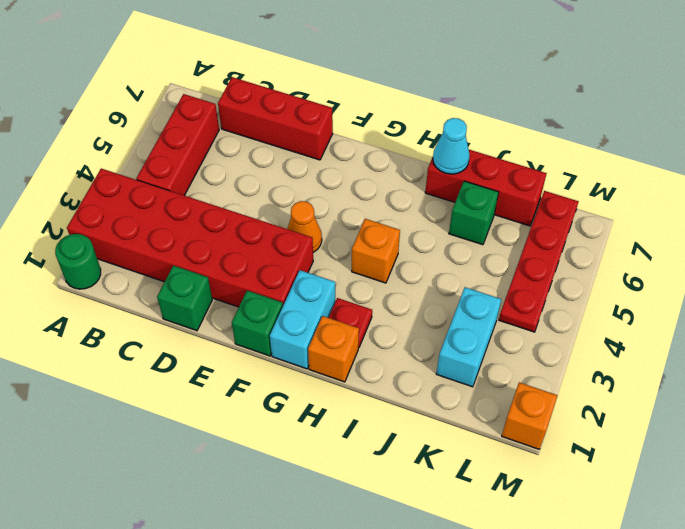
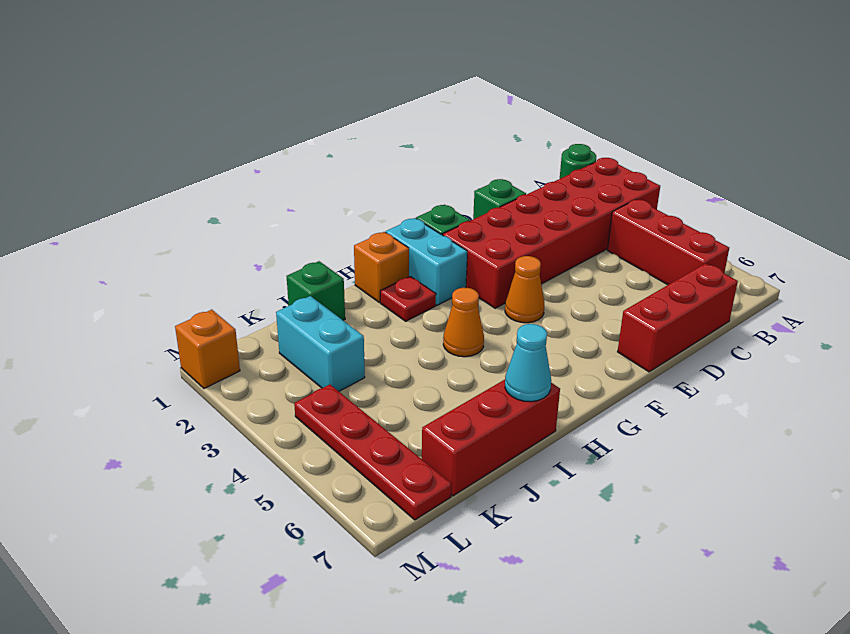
orange 1x1 brick [352,219,400,283] -> orange 1x1 cone [443,288,484,357]
green 1x1 brick [449,181,499,245] -> green 1x1 brick moved to [287,261,345,320]

